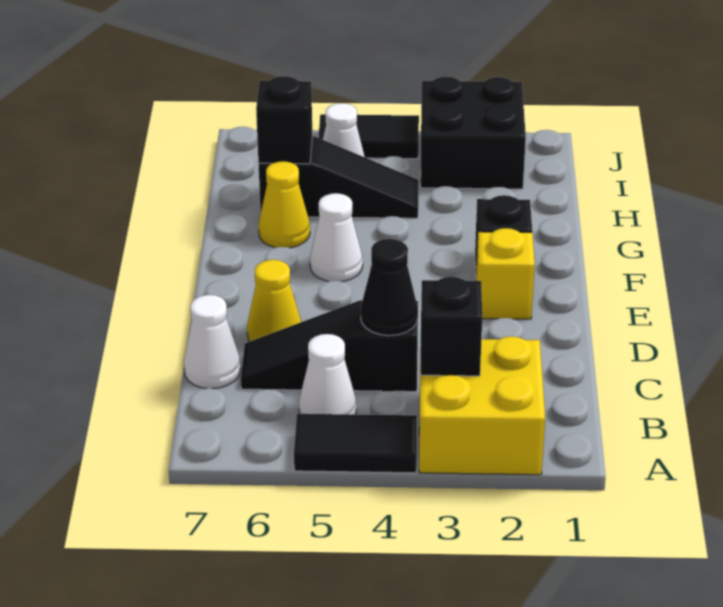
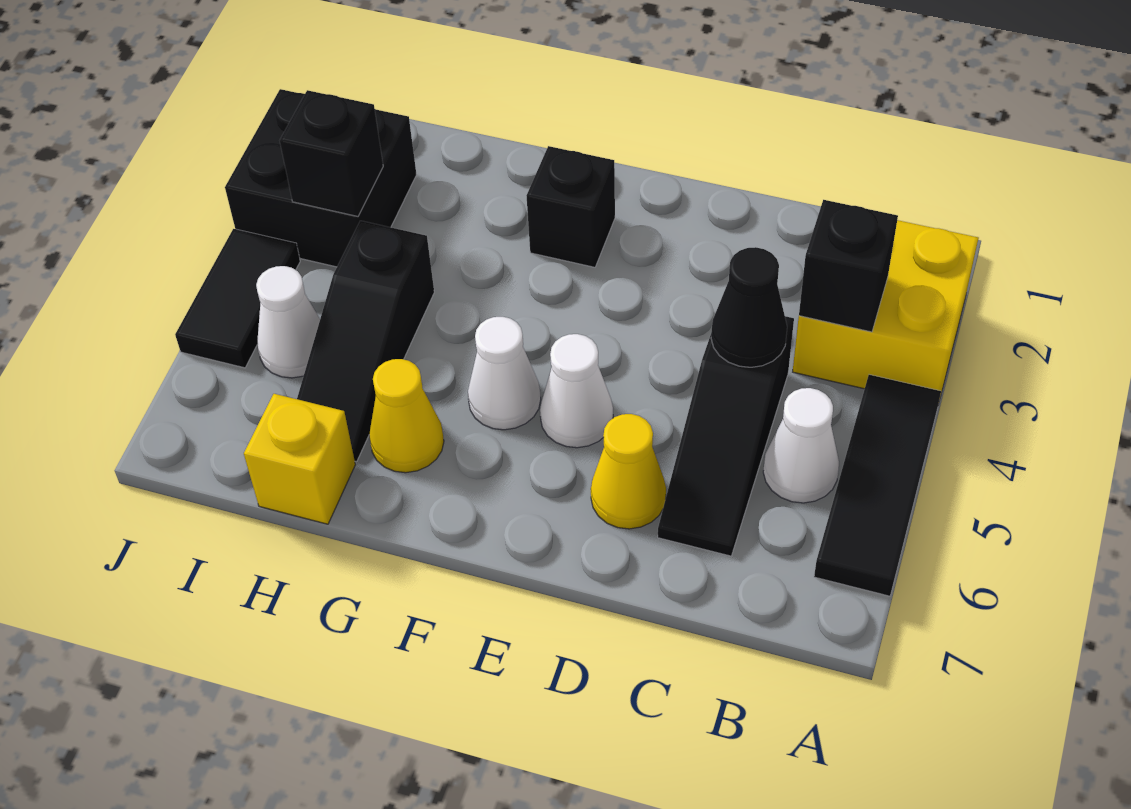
black 1x2 tile [294,414,417,473] -> black 1x3 tile [814,375,941,596]
white 1x1 cone [184,295,240,389] -> white 1x1 cone moved to [540,334,613,448]
yellow 1x1 brick [476,228,535,319] -> yellow 1x1 brick moved to [244,394,355,524]
black 1x3 slope [259,136,418,218] -> black 1x3 slope turned to [297,221,434,462]
black 1x1 brick [256,76,312,164] -> black 1x1 brick moved to [280,90,383,216]

